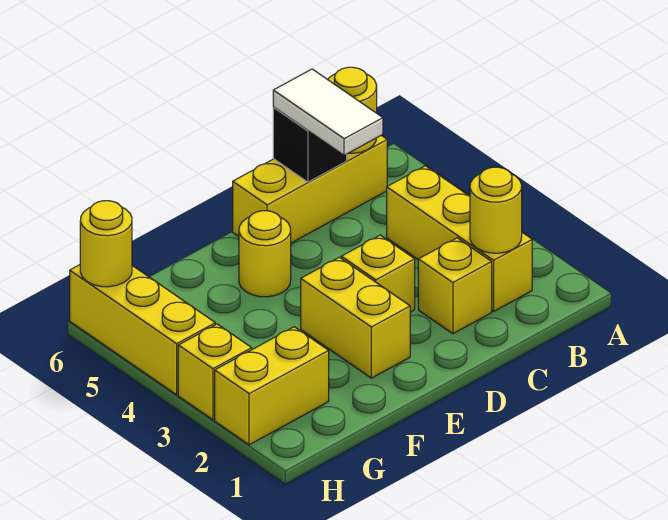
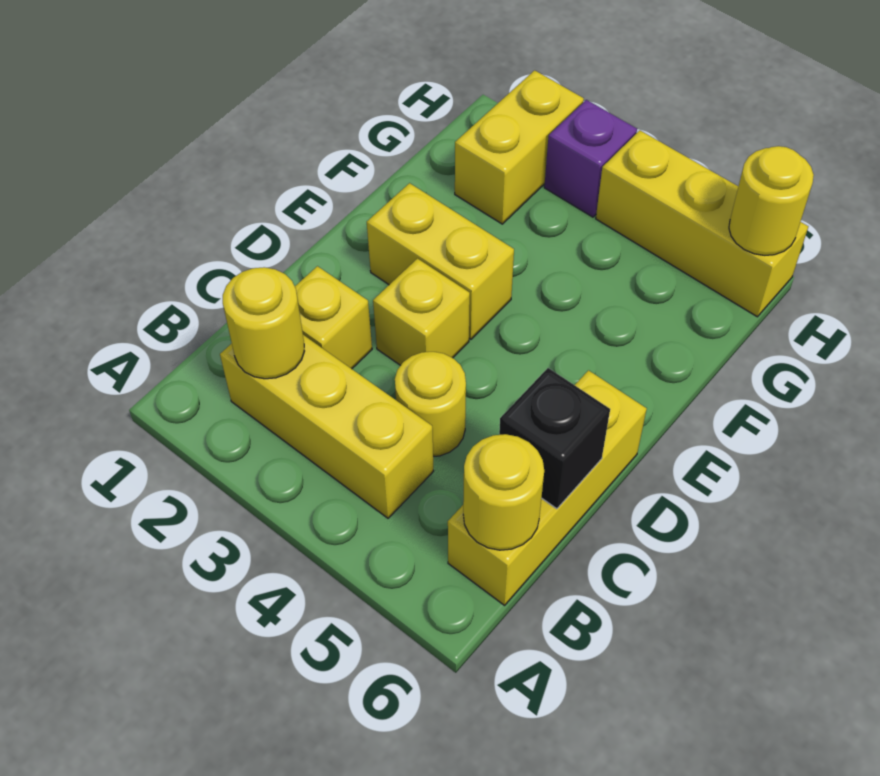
white 1x2 tile [273,69,383,155] -> none
yellow 1x1 round brick [239,211,291,297] -> yellow 1x1 round brick moved to [395,352,466,457]
yellow 1x1 brick [178,324,252,420] -> purple 1x1 brick [544,100,637,217]

